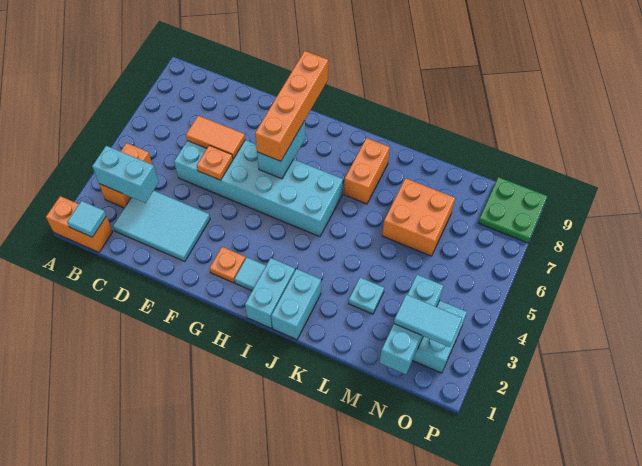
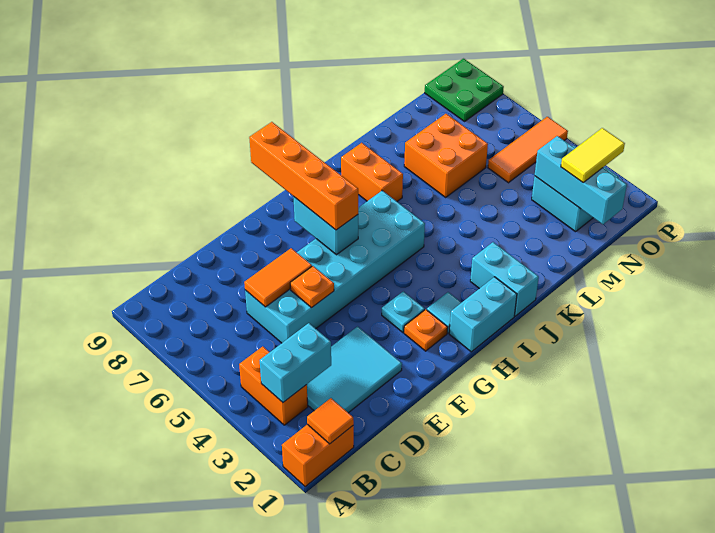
cyan 1x1 tile [67,201,106,237] -> orange 1x1 tile [307,398,354,444]
cyan 1x2 brick [245,258,295,328] -> cyan 1x2 brick turned to [449,277,517,352]
cyan 1x1 plate [348,277,384,314] -> cyan 1x1 plate moved to [382,291,425,332]
cyan 1x2 tile [394,294,462,347] -> yellow 1x2 tile [561,128,625,182]
none -> orange 1x3 tile [488,117,568,183]

